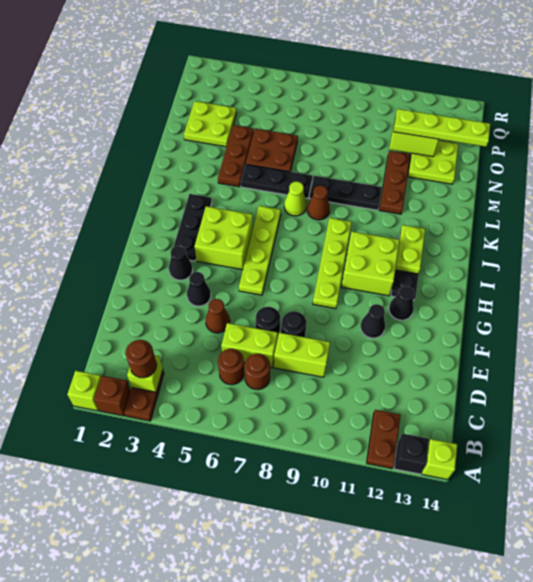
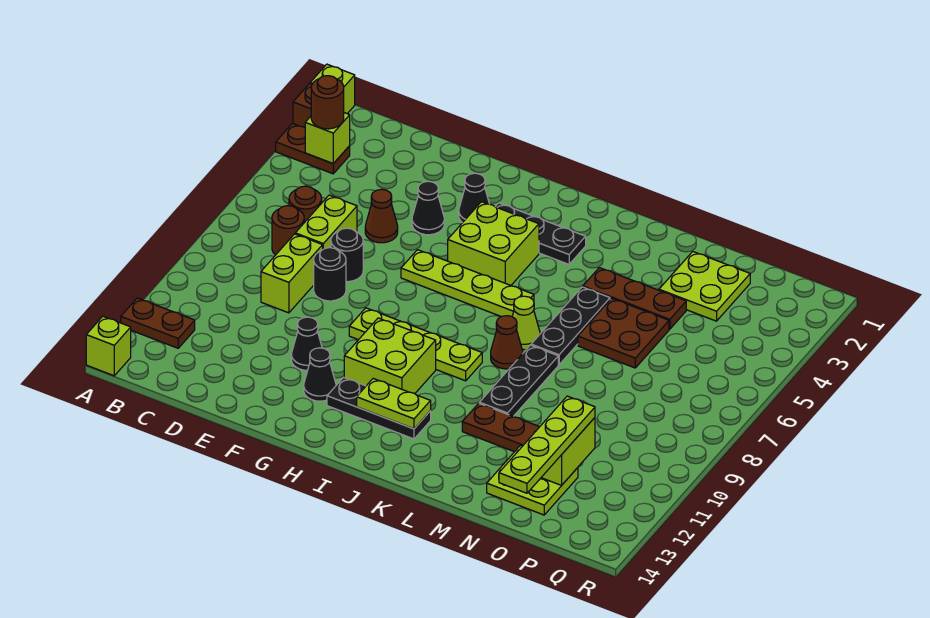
black 1x1 brick [394,433,429,474] -> none

